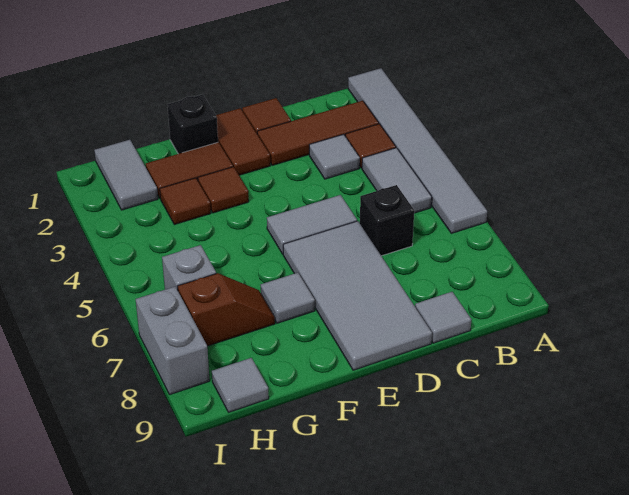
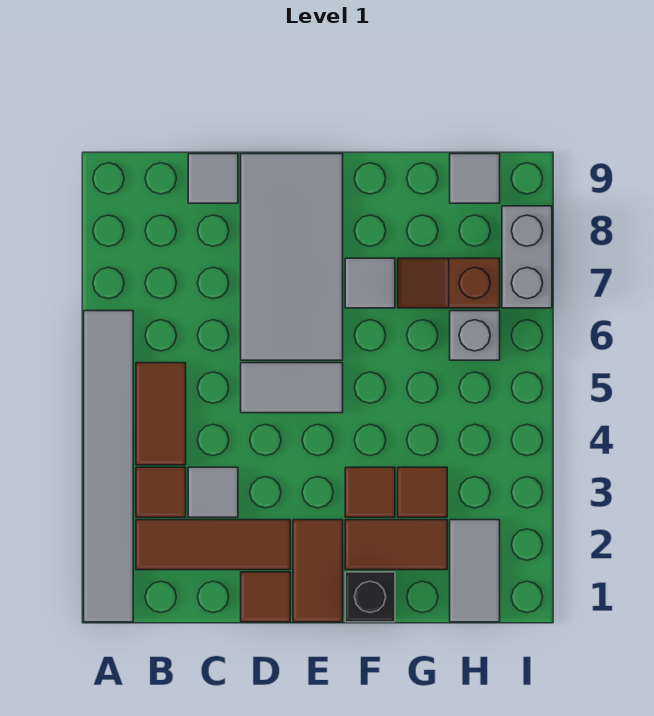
grey 1x2 tile [362,148,432,213] -> brown 1x2 tile [136,363,186,465]
black 1x1 brick [360,185,414,256] -> none

